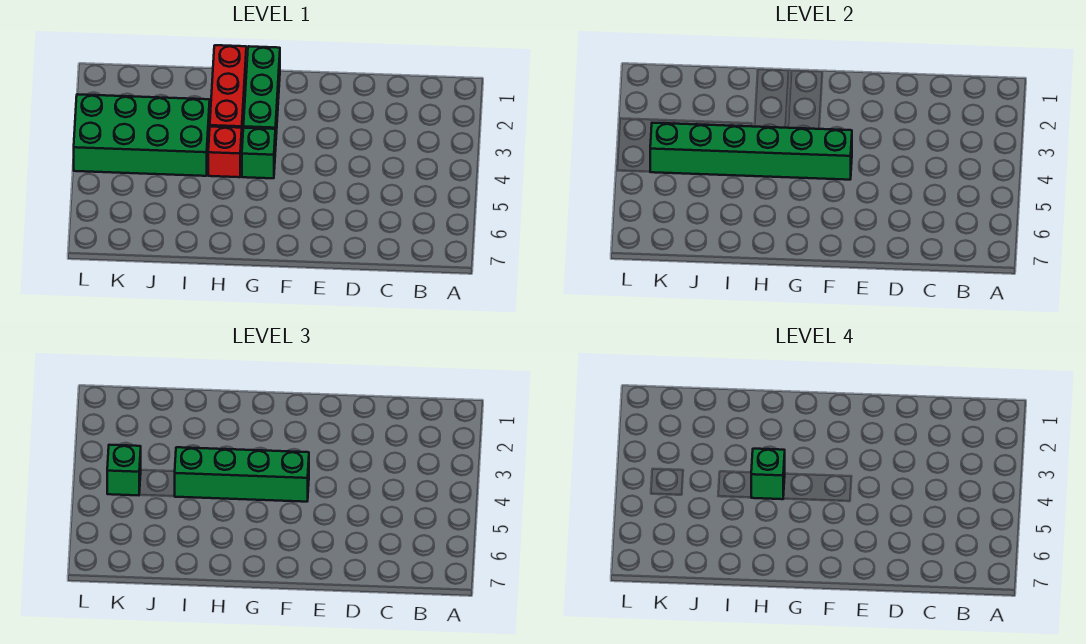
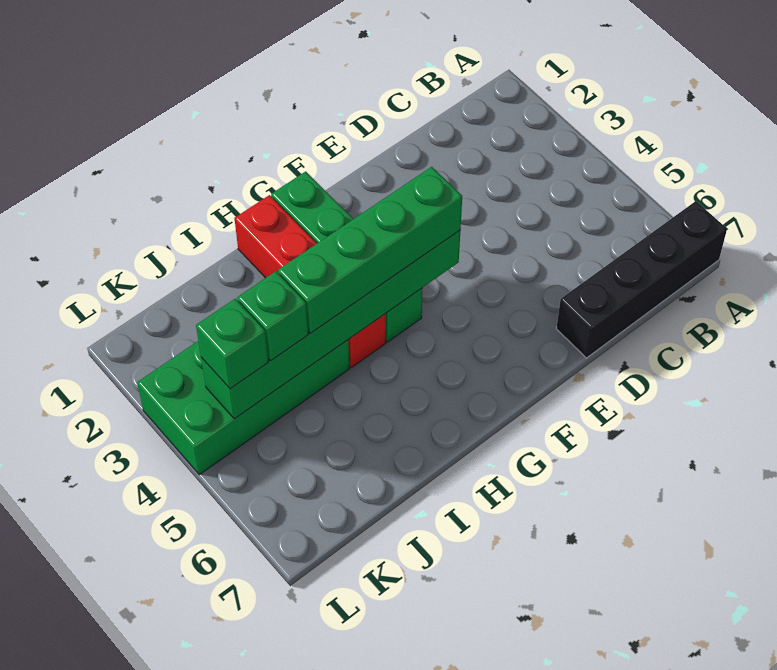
none -> black 1x4 brick [556,201,727,358]
green 1x1 brick [751,449,785,499] -> green 1x1 brick moved to [237,271,308,361]

